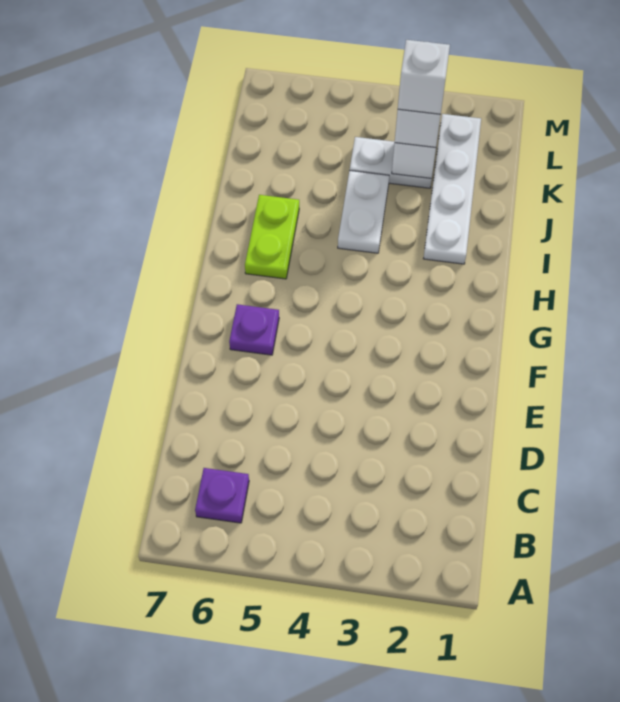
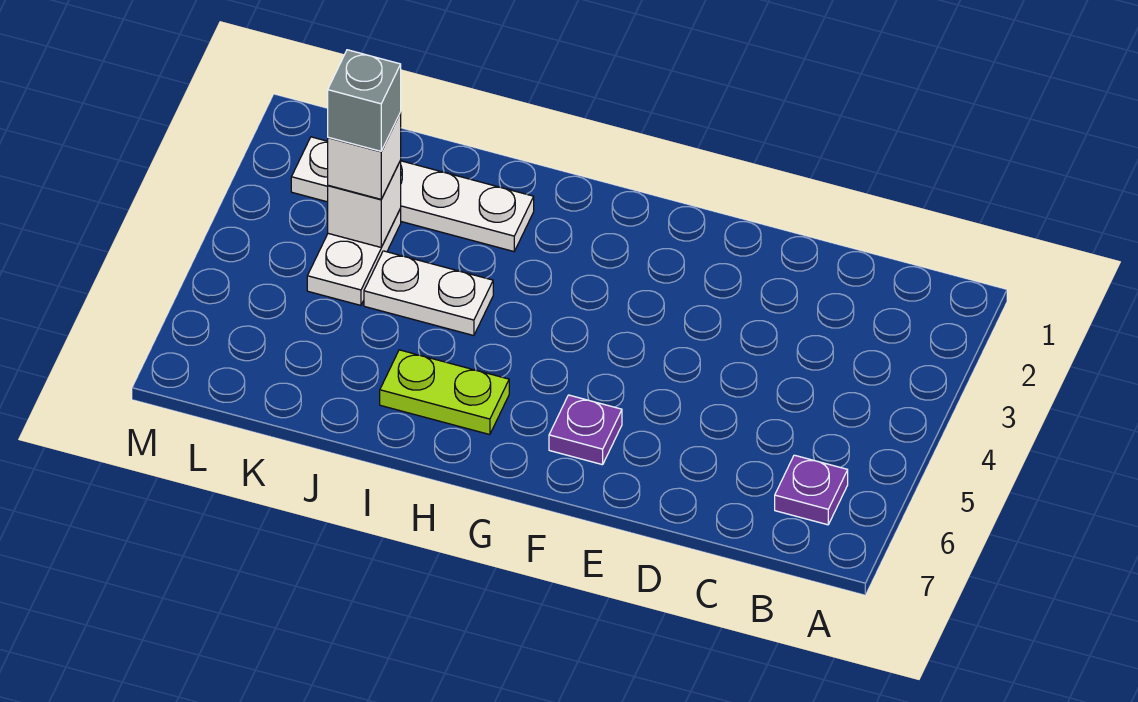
white 1x1 brick [398,40,450,114] -> grey 1x1 brick [328,50,401,151]

